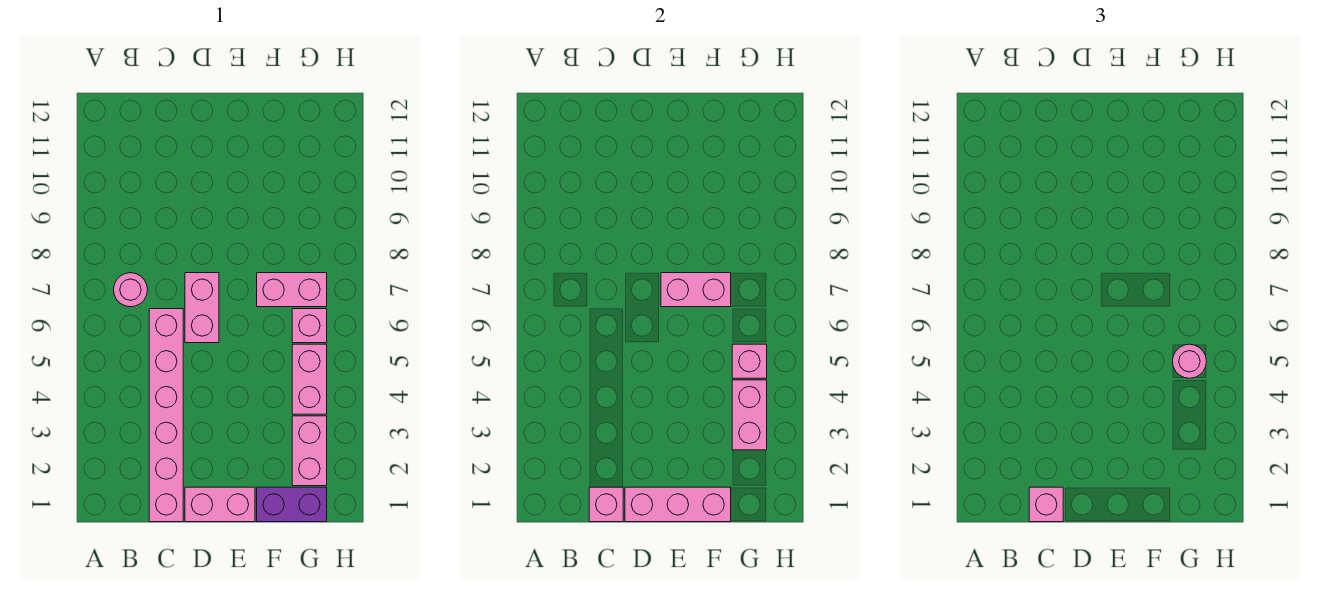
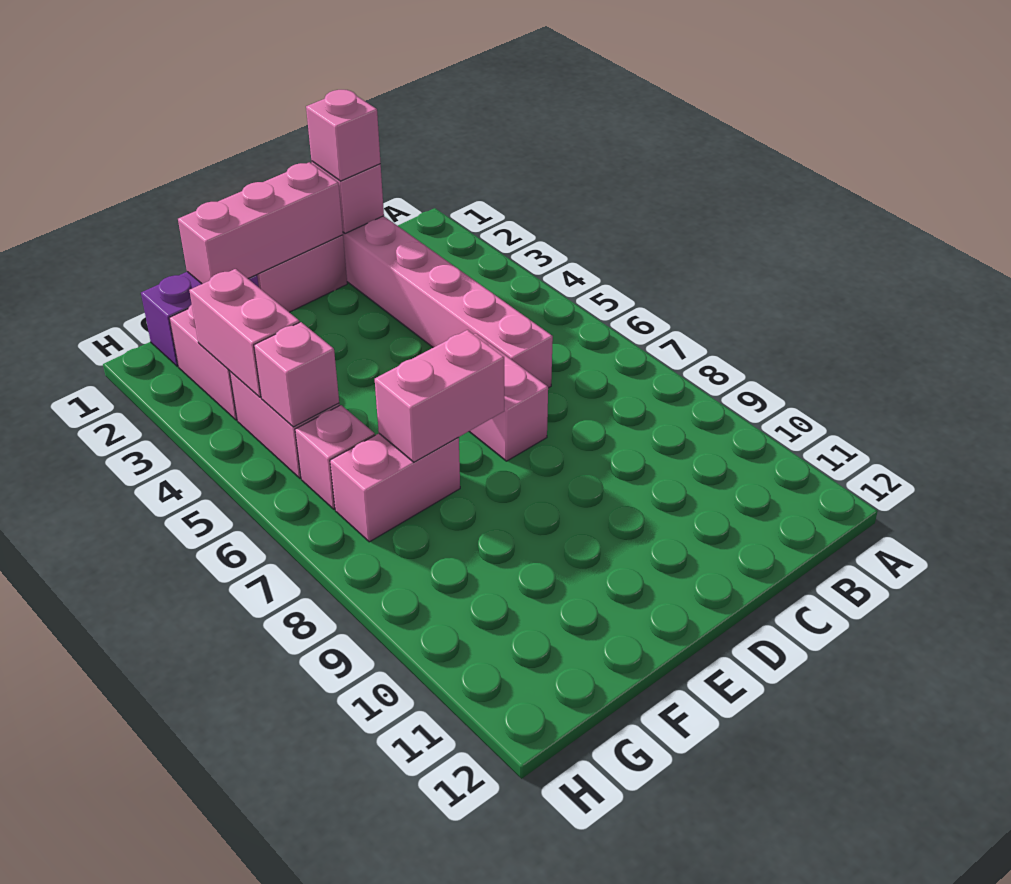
pink 1x1 round brick [114,273,148,307] -> none
pink 1x1 round brick [1172,344,1206,378] -> none

